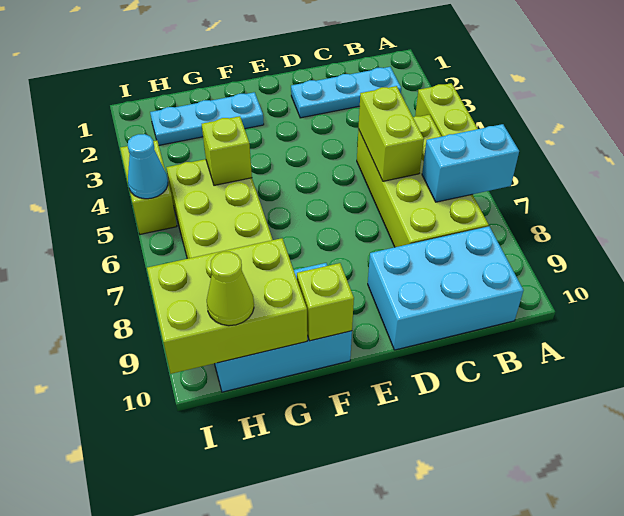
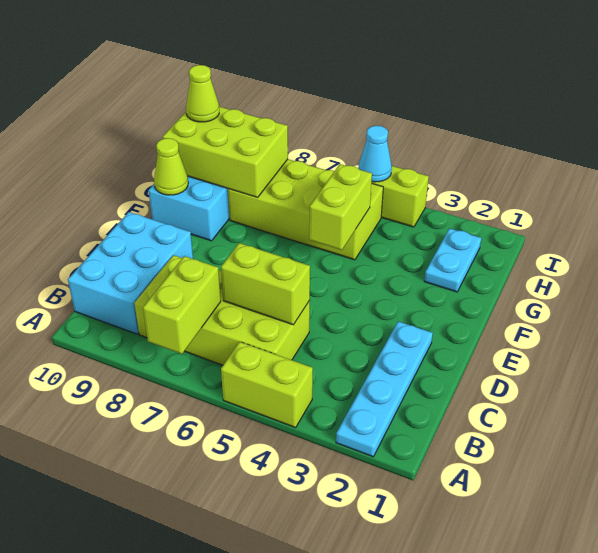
cyan 1x2 brick [422,124,519,202] -> lime 1x2 brick [143,256,221,354]
cyan 1x3 plate [291,67,401,118] -> cyan 1x4 plate [336,321,433,457]
cyan 1x3 plate [150,92,264,145] -> cyan 1x2 plate [424,228,481,292]
lime 1x1 brick [297,263,354,341] -> lime 1x1 cone [154,138,188,195]
lime 1x1 brick [202,116,252,185] -> lime 1x2 brick [309,164,372,250]
lime 2x3 brick [147,238,307,374] -> lime 2x3 brick turned to [163,107,288,197]

